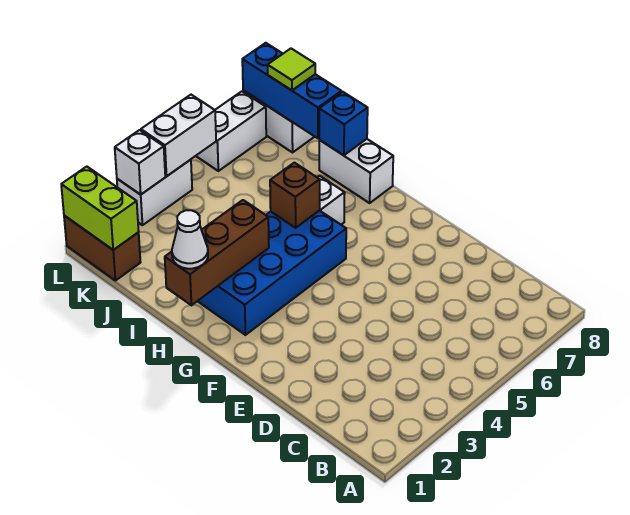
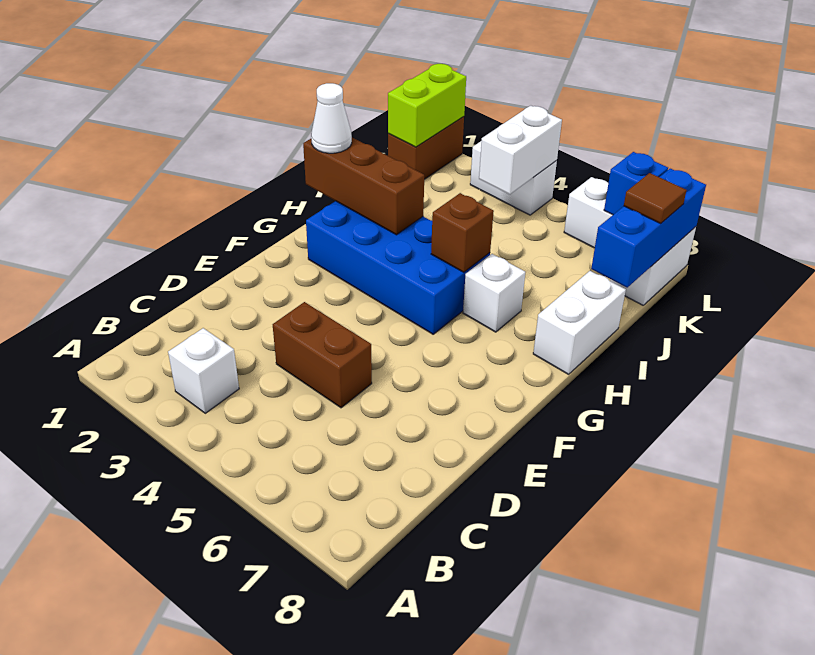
none -> brown 1x2 brick [273,302,372,408]
blue 1x1 brick [319,92,368,155] -> blue 1x1 brick moved to [604,152,668,215]
lime 1x1 tile [268,49,315,90] -> brown 1x1 tile [624,173,687,223]
white 1x1 brick [115,130,165,195] -> white 1x1 brick moved to [168,328,239,413]
white 1x2 brick [141,95,216,176] -> white 1x2 brick turned to [479,106,562,194]

